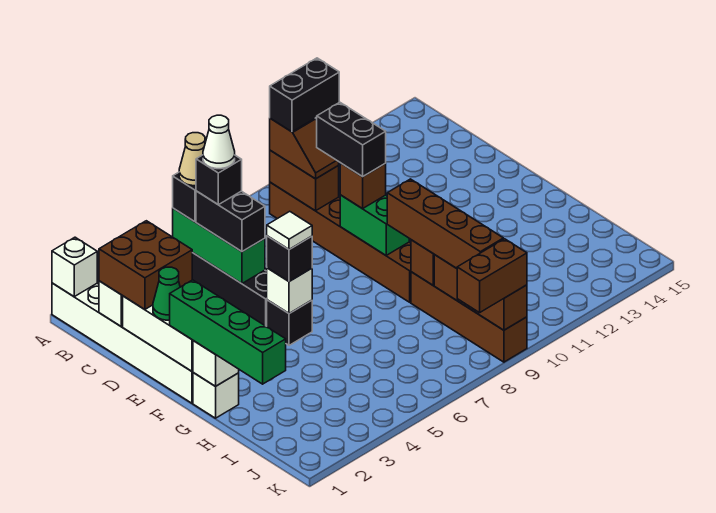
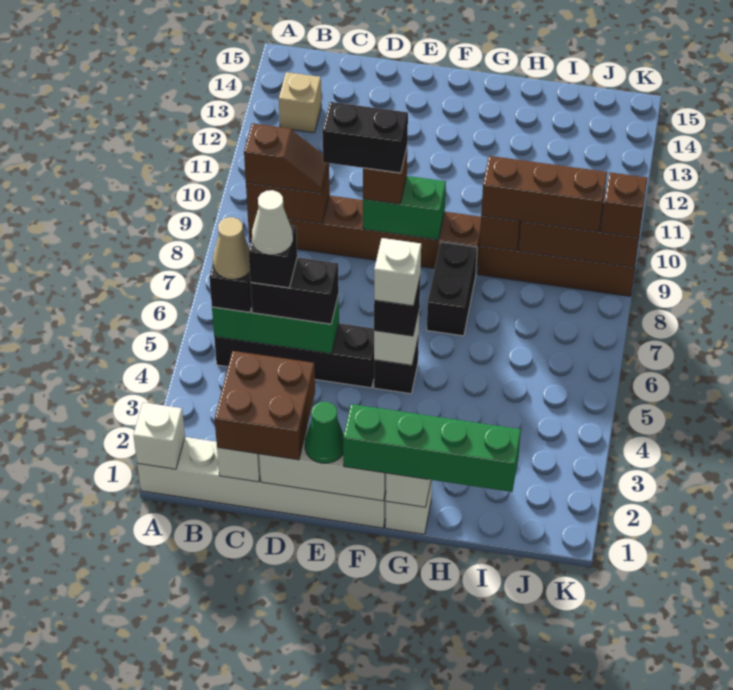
black 1x2 brick [270,58,339,132] -> black 1x2 brick moved to [427,242,477,336]
none -> tan 1x1 brick [279,72,321,133]
white 1x1 tile [267,211,312,250] -> white 1x1 brick [374,238,421,306]
brown 1x4 brick [387,179,503,268] -> brown 1x3 brick [481,156,607,232]
brown 1x2 brick [457,239,527,313] -> brown 1x1 brick [601,172,648,237]

